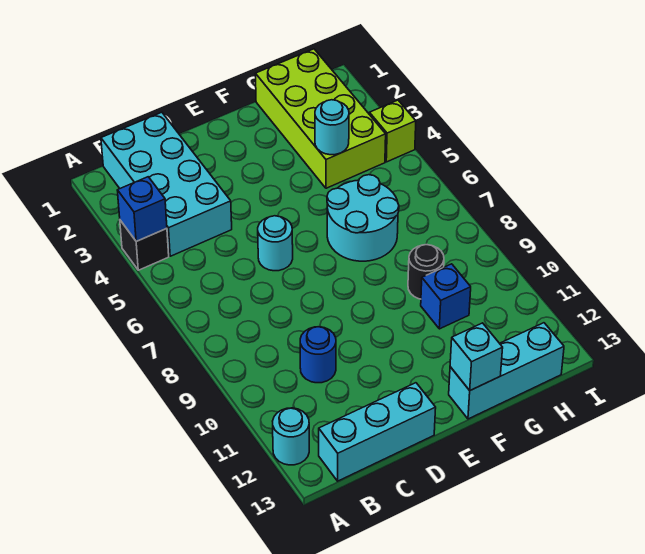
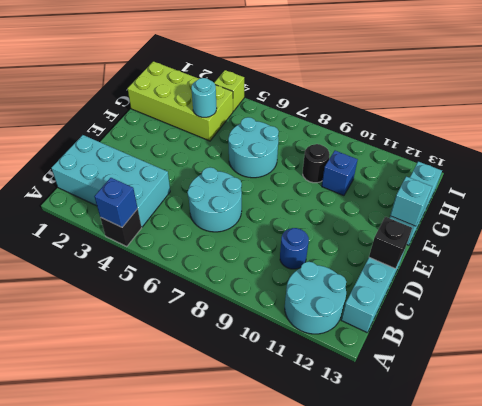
cyan 1x1 round brick [273,408,309,465] -> cyan 2x2 round brick [285,262,346,334]
cyan 1x1 round brick [258,216,293,271] -> cyan 2x2 round brick [187,167,242,232]
none -> black 1x1 brick [369,217,412,269]

